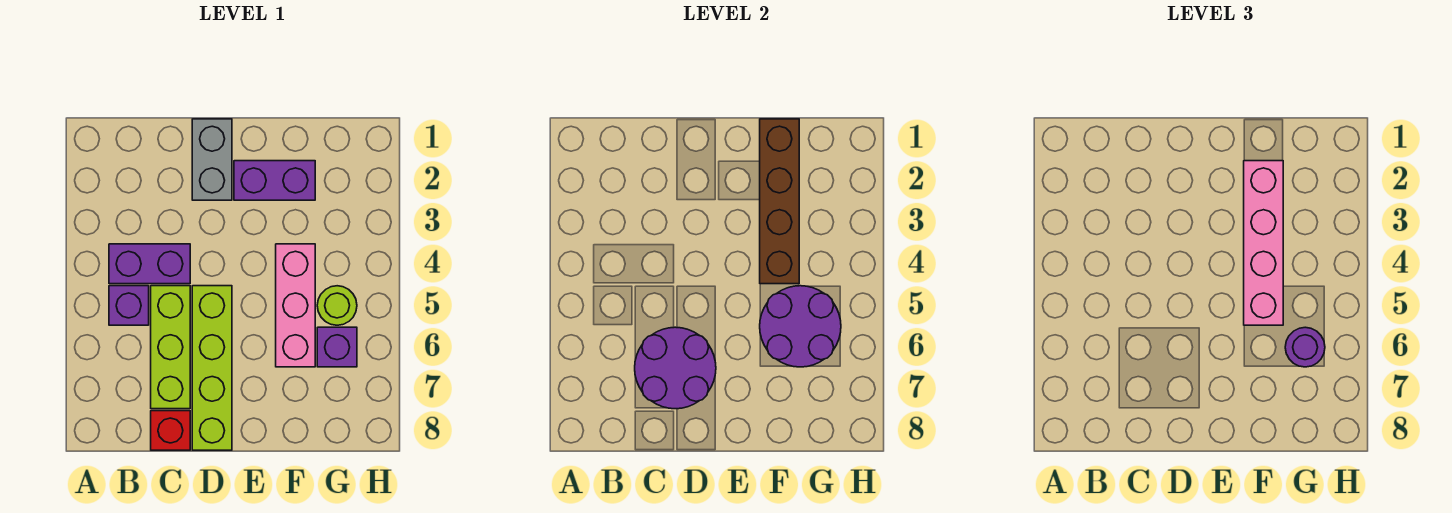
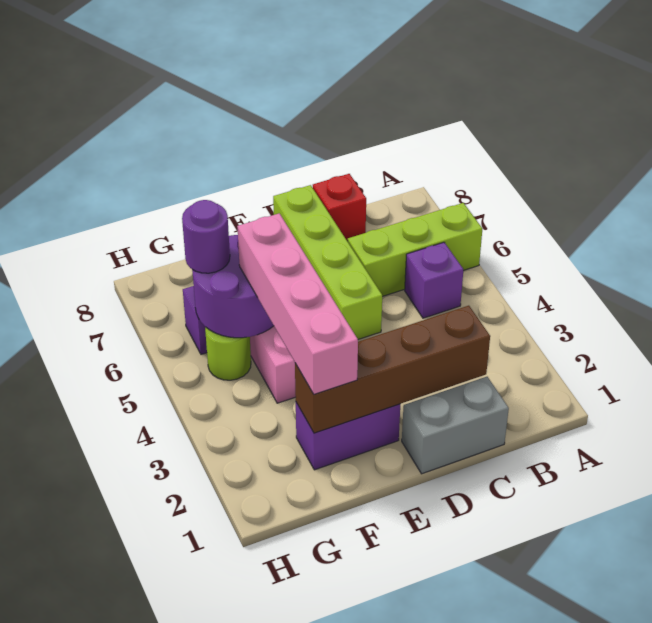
purple 1x2 brick [109,244,190,284] -> none
lime 1x3 brick [151,286,190,409] -> lime 1x3 brick turned to [348,203,482,296]
purple 2x2 round brick [635,327,716,409] -> none
grey 1x2 brick [192,119,232,200] -> grey 1x2 brick turned to [402,377,509,474]
brown 1x4 brick [760,119,799,284] -> brown 1x4 brick turned to [295,306,490,433]

